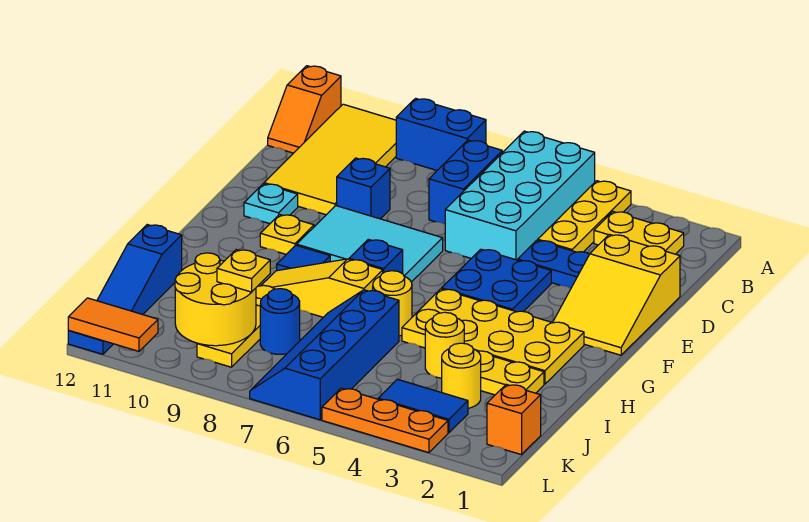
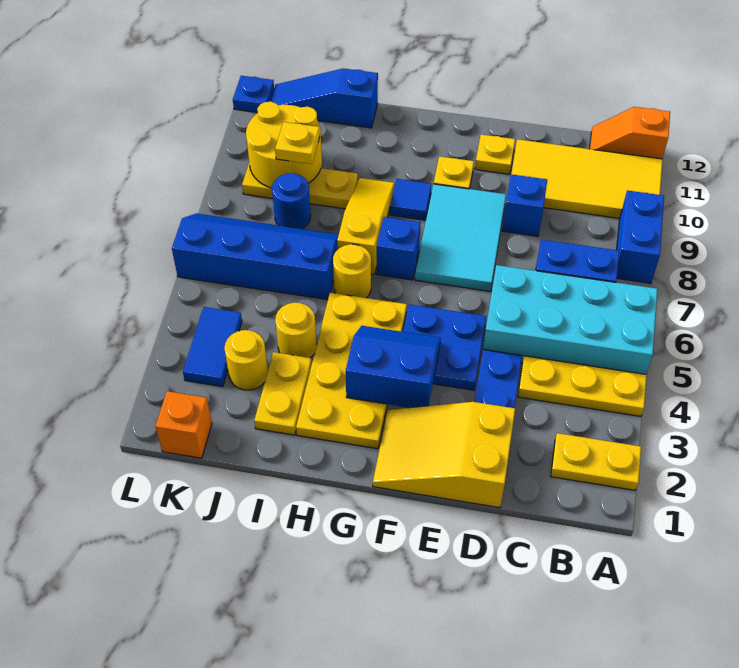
yellow 1x2 plate [594,212,684,254] -> yellow 1x2 plate turned to [551,433,641,490]
cyan 1x1 plate [244,184,298,224] -> yellow 1x1 plate [475,134,515,174]
none -> blue 2x2 slope [346,326,441,408]
orange 1x3 plate [322,388,448,453] -> none
orange 1x2 tile [68,298,158,351] -> none

